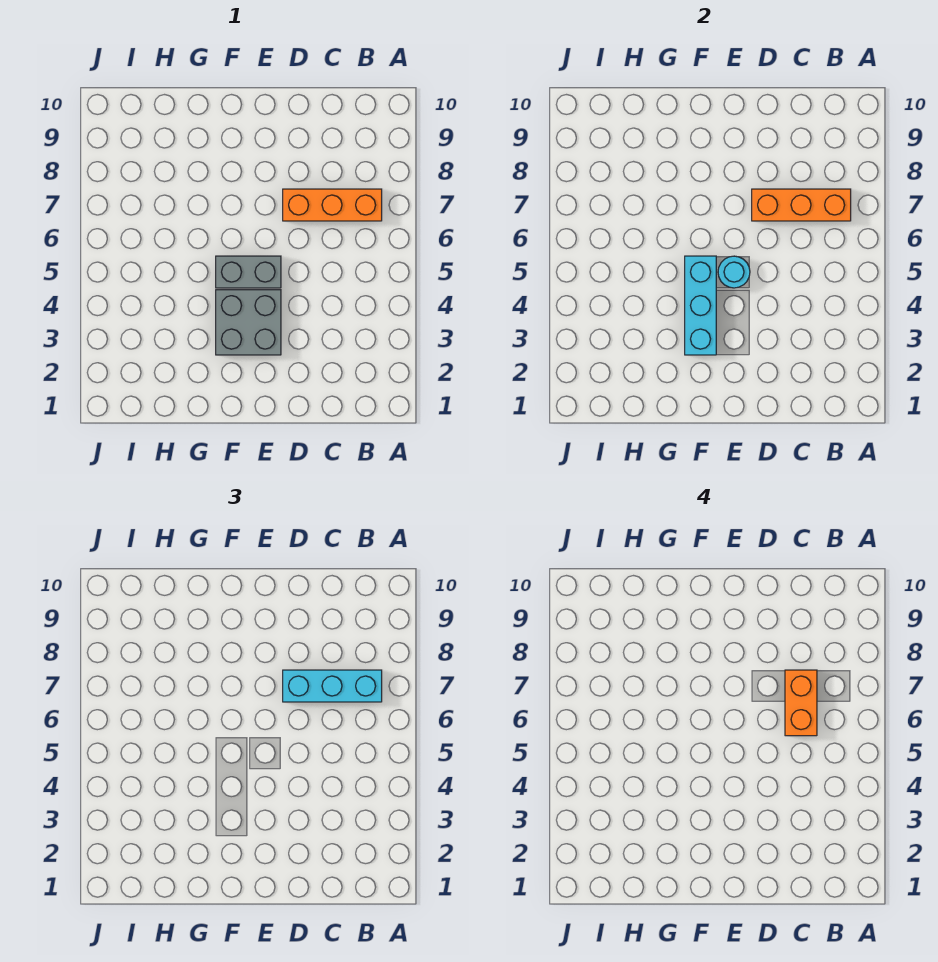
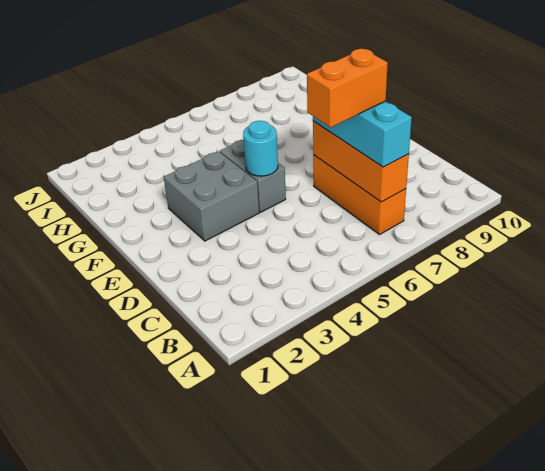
cyan 1x3 brick [685,256,716,355] -> none

